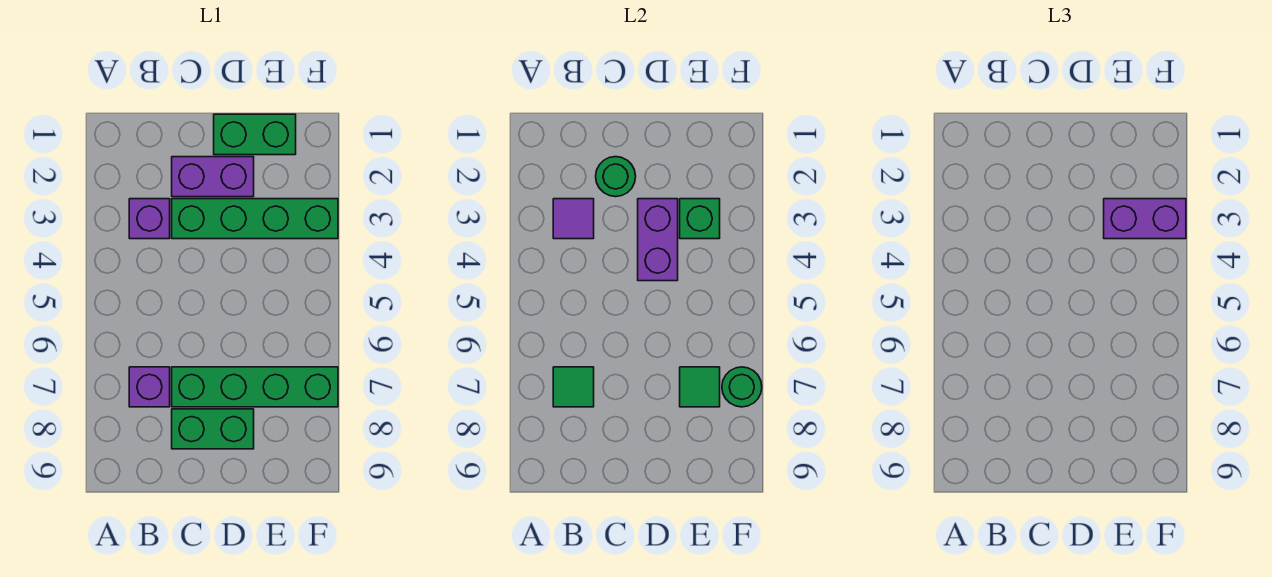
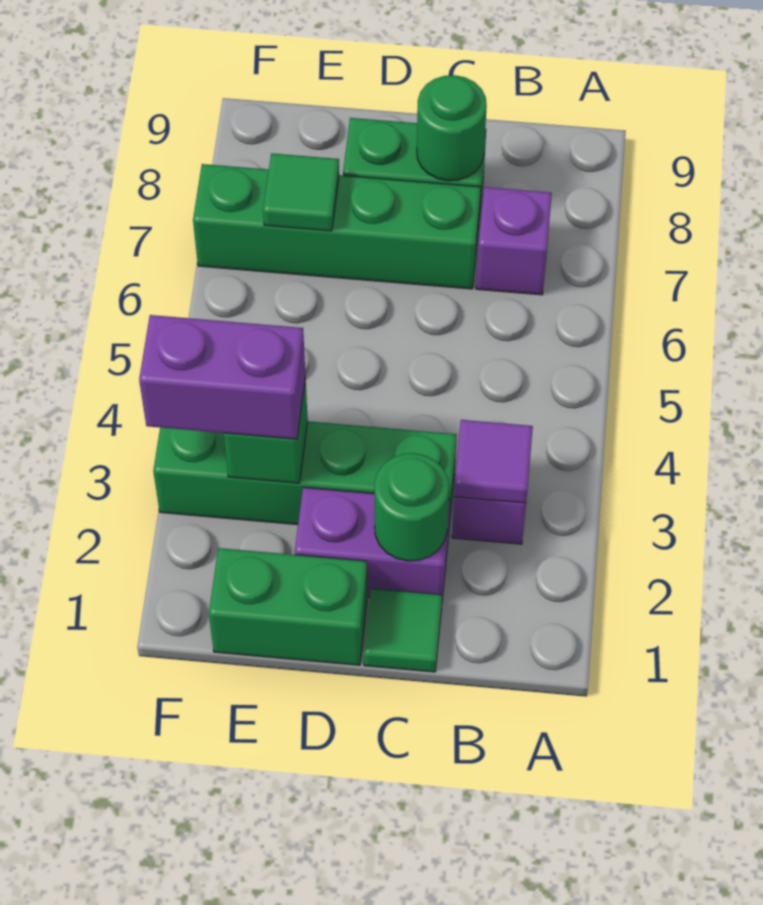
green 1x1 tile [553,367,594,407] -> green 1x1 tile moved to [364,588,442,672]
purple 1x2 brick [638,199,678,281] -> none
green 1x1 round brick [722,367,762,407] -> green 1x1 round brick moved to [417,75,487,181]

